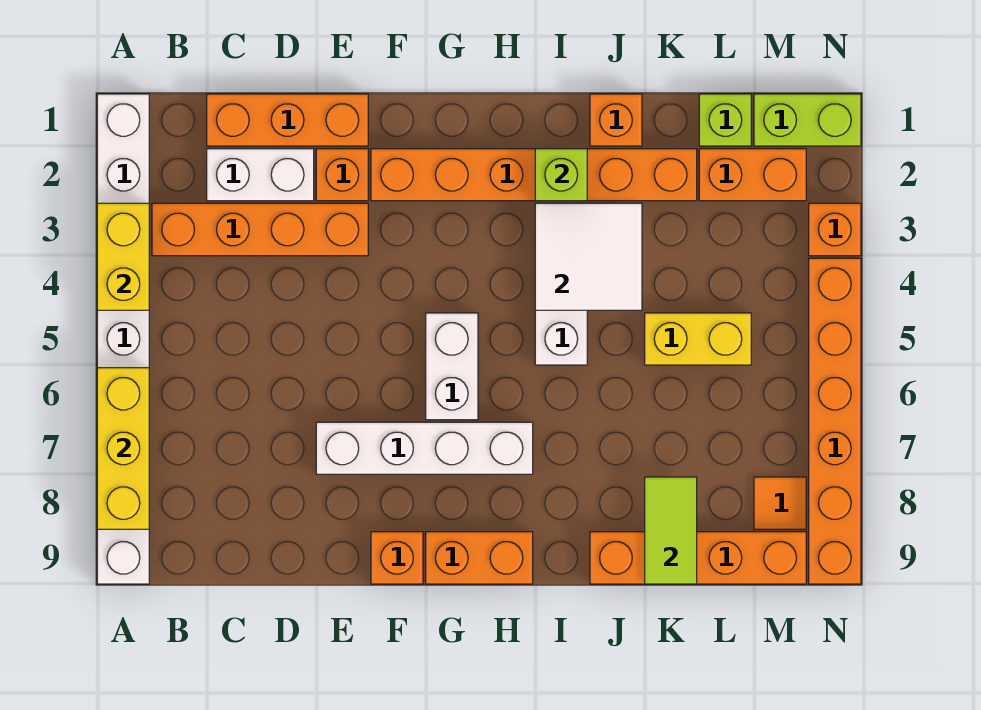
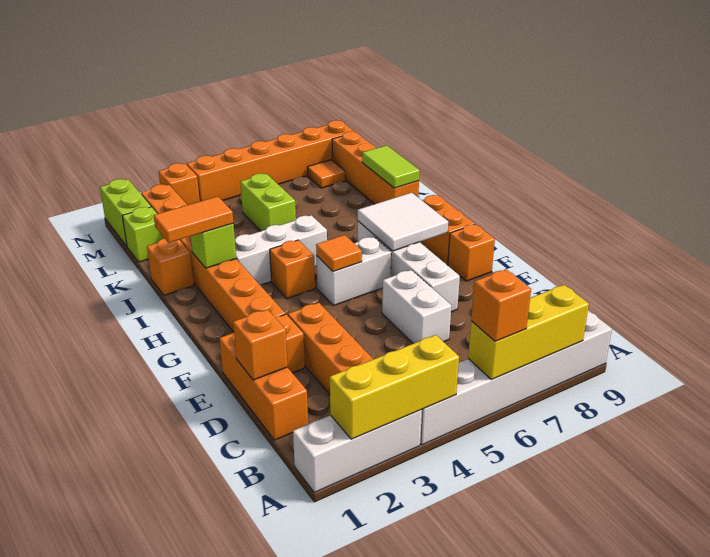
yellow 1x2 brick [97,203,149,310] -> yellow 1x3 brick [330,335,459,439]
none -> orange 1x1 brick [471,270,531,341]
white 1x2 brick [207,149,314,201] -> white 1x2 brick moved to [382,270,451,344]
none -> orange 1x1 brick [233,309,288,380]
none -> orange 1x1 tile [316,235,362,272]
none -> orange 1x1 brick [270,240,315,298]
none -> orange 1x2 tile [154,196,233,243]
white 2x2 tile [535,203,642,310] -> white 2x2 tile moved to [358,193,448,251]
yellow 1x2 brick [645,313,751,365] -> lime 1x2 brick [240,173,296,231]
lime 1x2 tile [645,477,697,584] -> lime 1x2 tile turned to [362,145,420,188]

